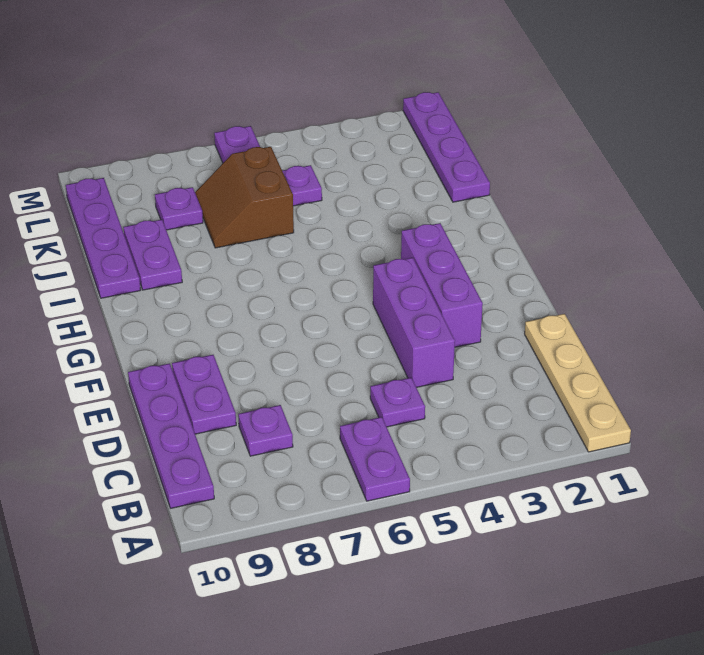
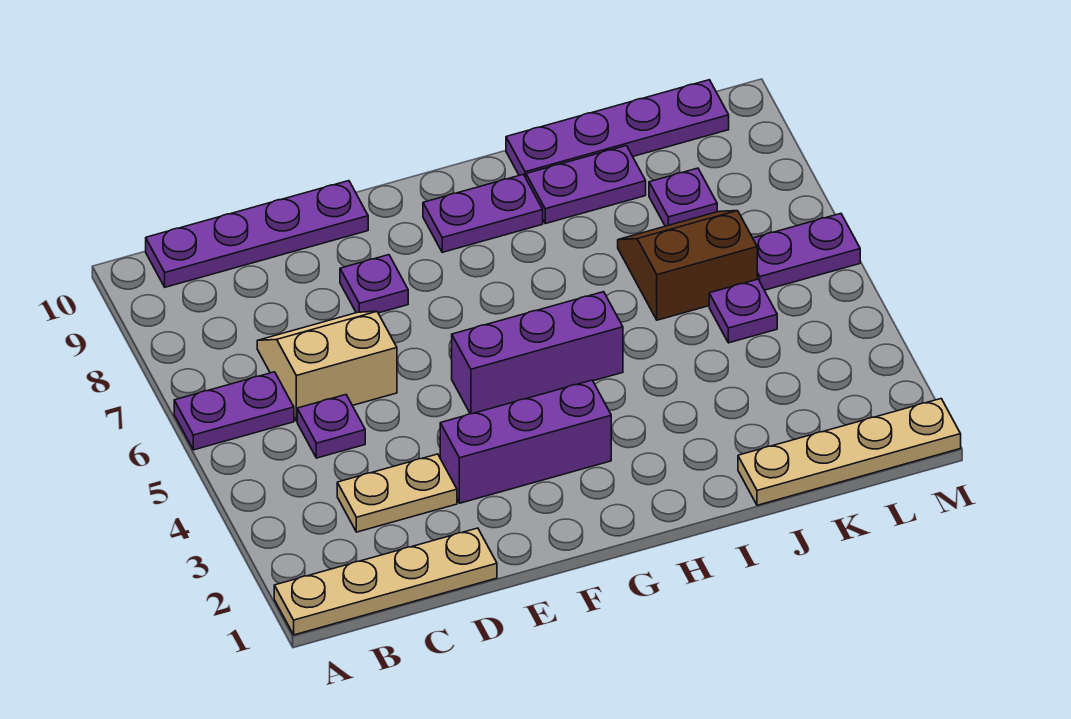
none -> tan 1x2 plate [337,454,457,532]
none -> tan 2x2 slope [257,311,397,421]
purple 1x1 plate [238,405,293,456] -> purple 1x1 plate moved to [340,255,408,313]
purple 1x3 brick [373,258,455,387] -> purple 1x3 brick moved to [452,292,623,414]
purple 1x2 plate [172,355,236,434] -> purple 1x2 plate moved to [423,174,543,252]
purple 1x4 plate [403,92,490,202] -> tan 1x4 plate [738,399,961,505]

